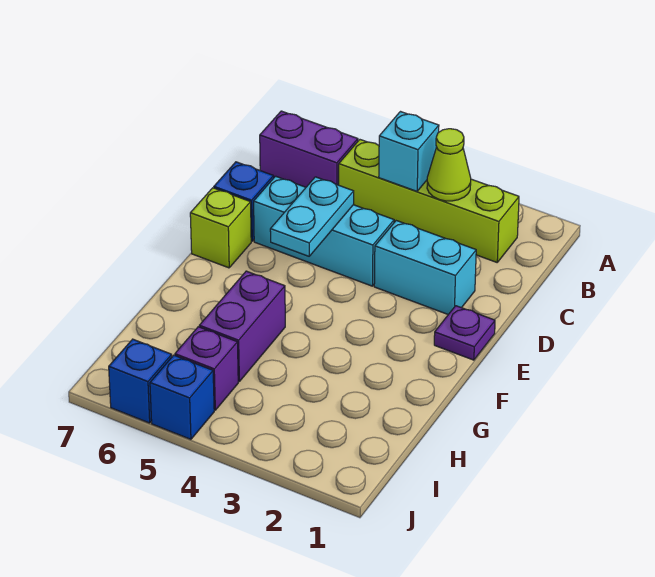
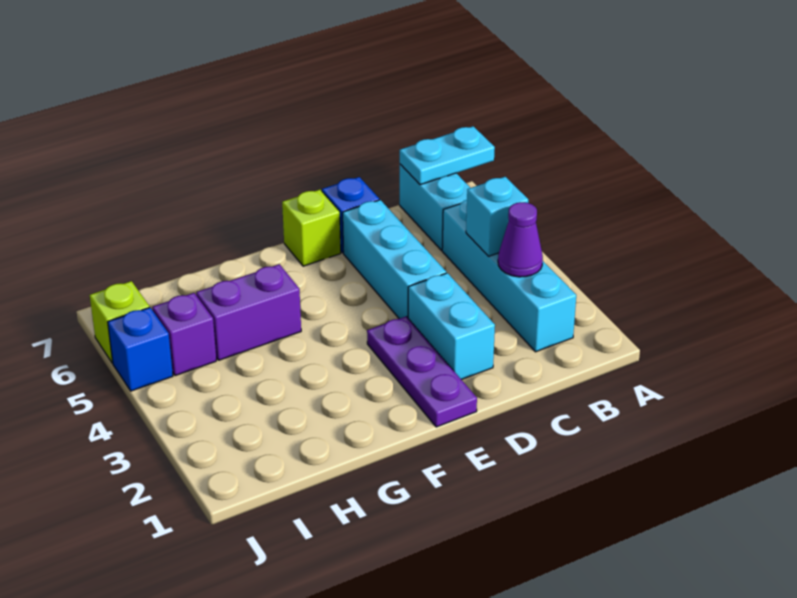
lime 1x4 brick [339,140,519,262] -> cyan 1x4 brick [442,200,576,352]
lime 1x1 cone [427,129,471,201] -> purple 1x1 cone [498,202,543,277]
purple 1x2 brick [260,111,358,187] -> cyan 1x2 brick [400,164,470,250]
cyan 1x2 plate [270,177,354,256] -> cyan 1x2 plate moved to [400,126,495,185]
purple 1x1 plate [434,306,495,360] -> purple 1x3 plate [367,316,477,427]
blue 1x1 brick [109,339,172,423] -> lime 1x1 brick [90,281,149,363]

